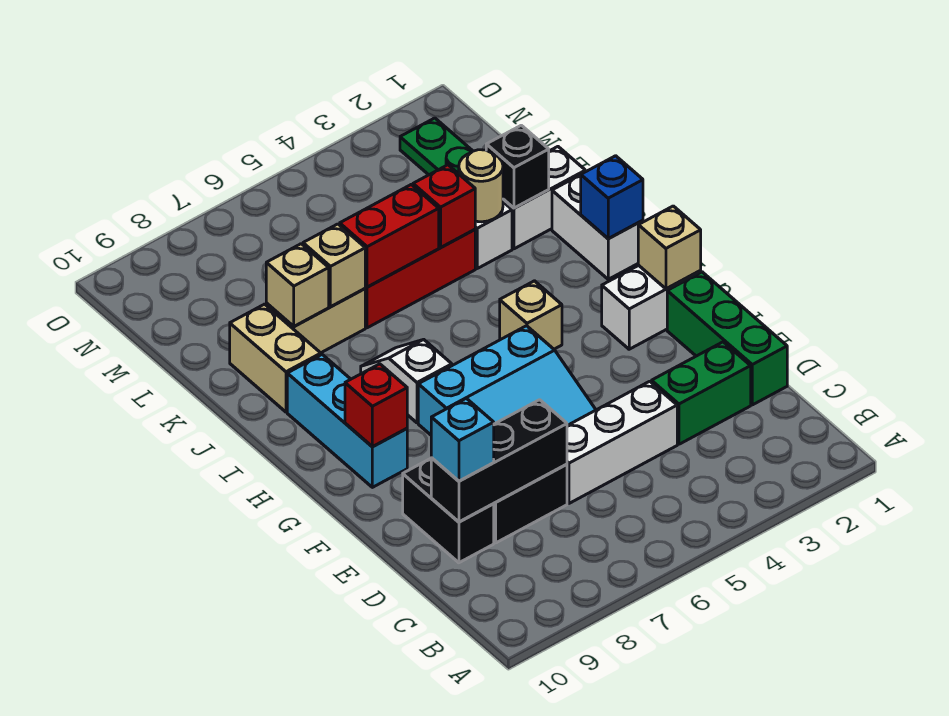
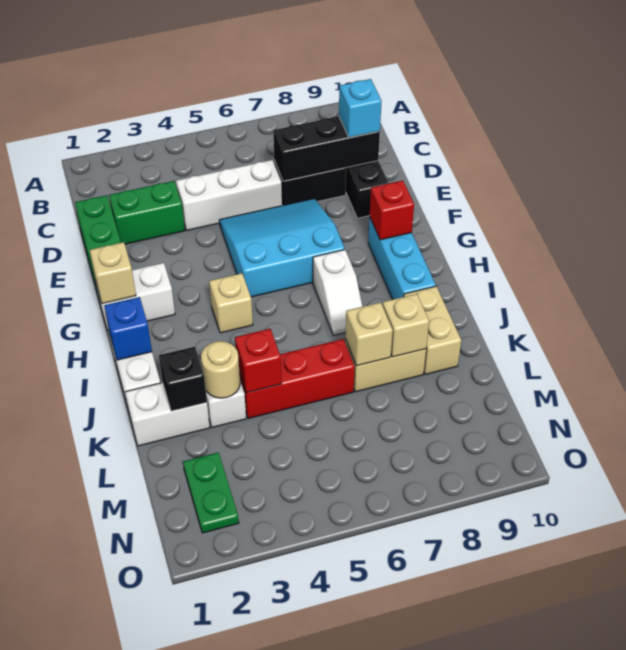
red 1x2 brick [340,185,439,287] -> none

